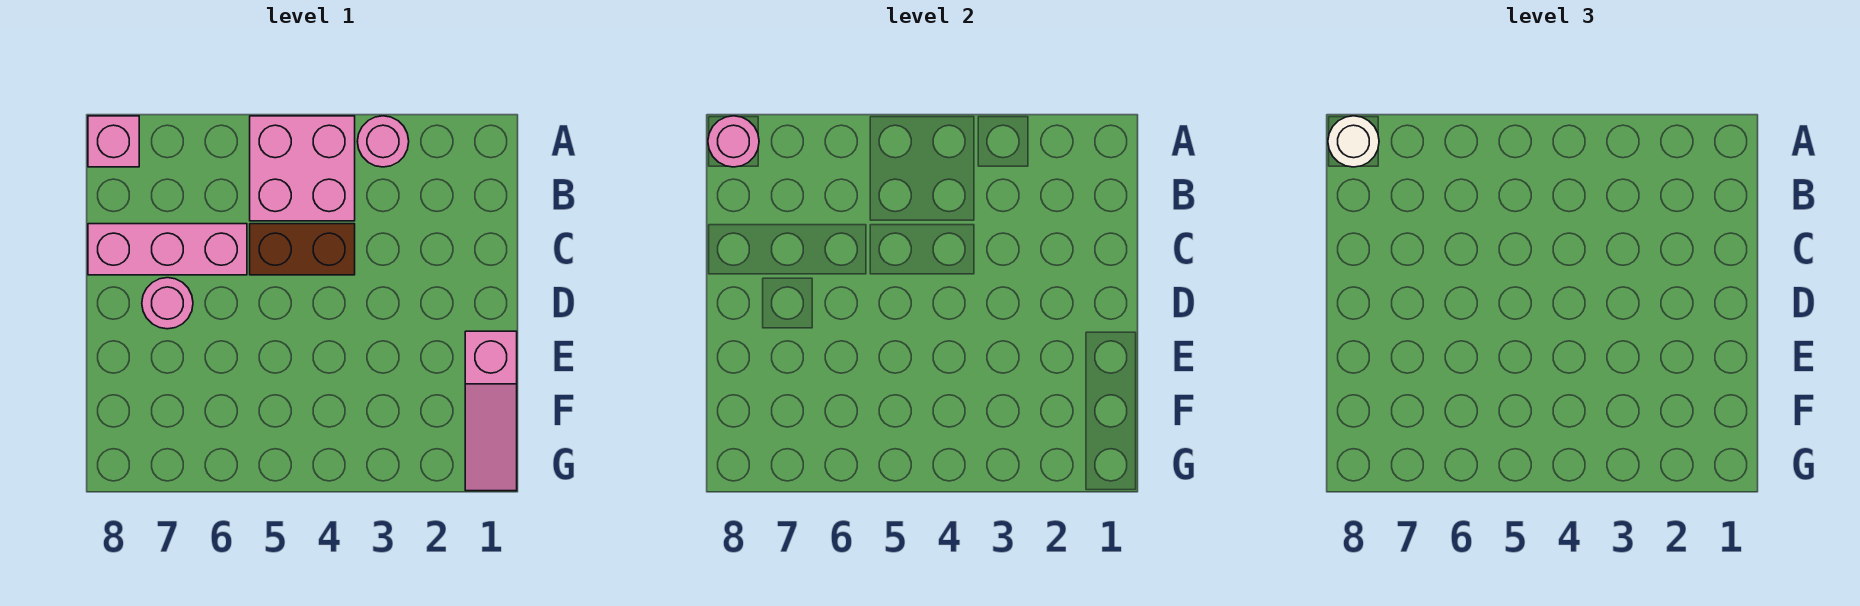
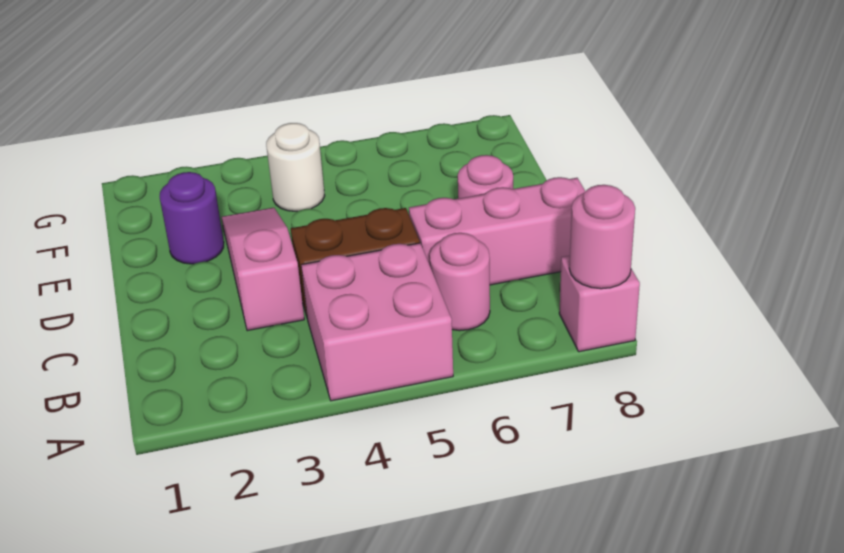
pink 1x1 round brick [357,116,409,167] -> pink 1x1 round brick moved to [430,233,490,331]
white 1x1 round brick [1328,116,1379,167] -> white 1x1 round brick moved to [266,123,325,211]
pink 1x3 slope [465,331,517,491] -> pink 1x3 slope moved to [222,208,304,331]
none -> purple 1x1 round brick [160,172,224,264]

